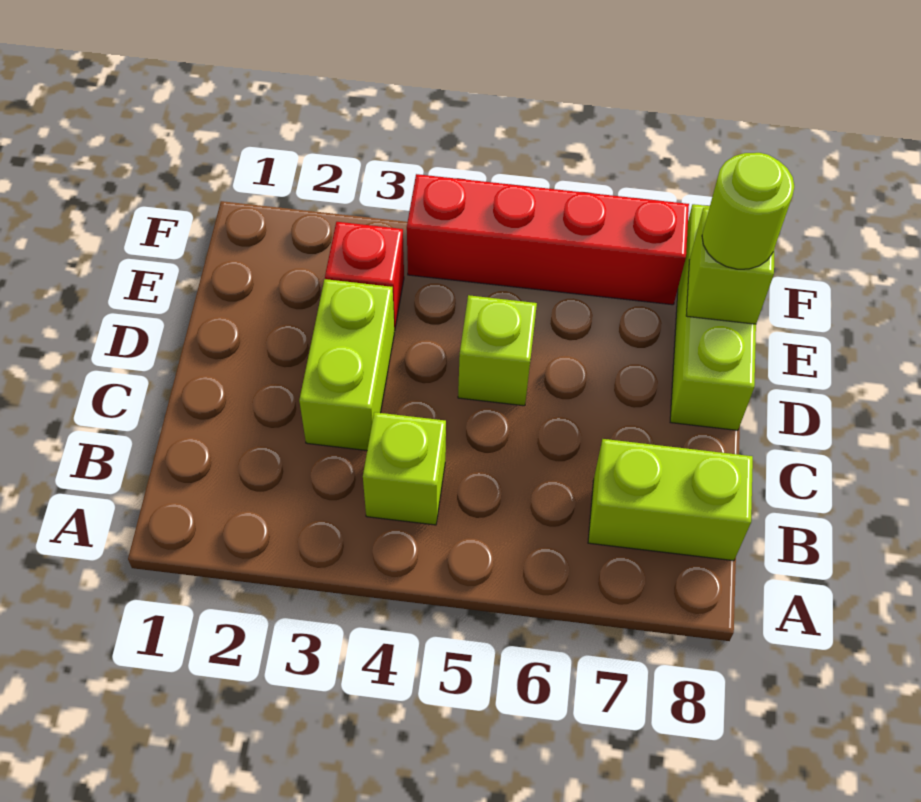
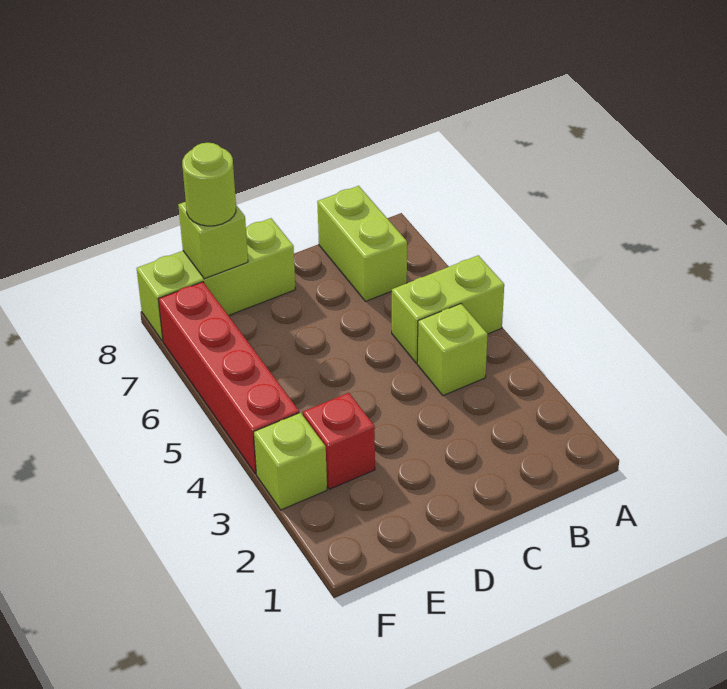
lime 1x2 brick [299,279,394,450] -> lime 1x2 brick moved to [392,255,504,363]
lime 1x1 brick [458,295,537,406] -> lime 1x1 brick moved to [254,413,327,510]

